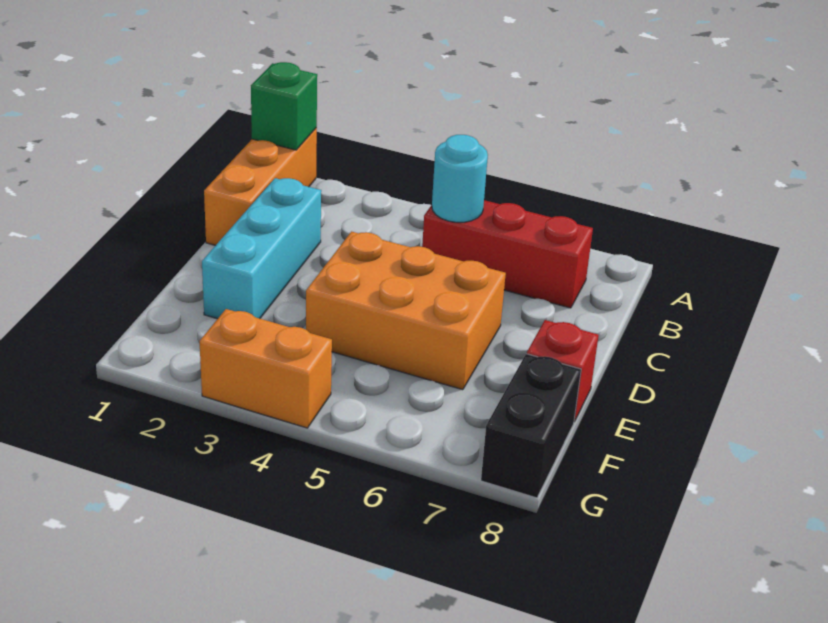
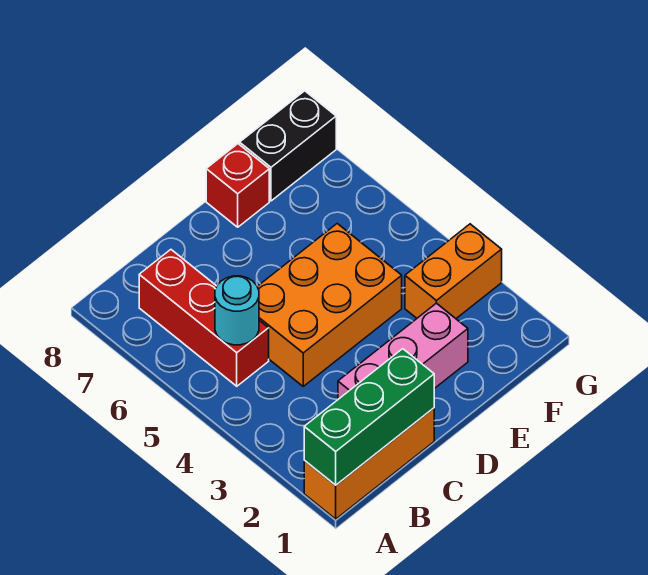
green 1x1 brick [251,62,317,150] -> green 1x3 brick [304,349,434,485]
cyan 1x3 brick [202,178,321,319] -> pink 1x3 brick [338,303,468,399]
orange 2x3 brick [306,232,506,390] -> orange 2x3 brick turned to [257,224,402,386]
orange 1x2 brick [200,309,332,428] -> orange 1x2 brick turned to [405,224,502,318]

